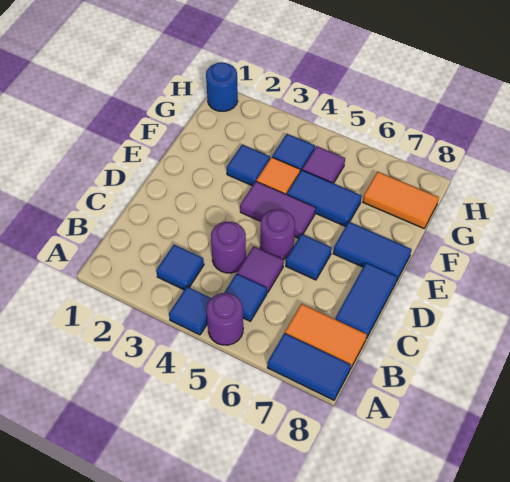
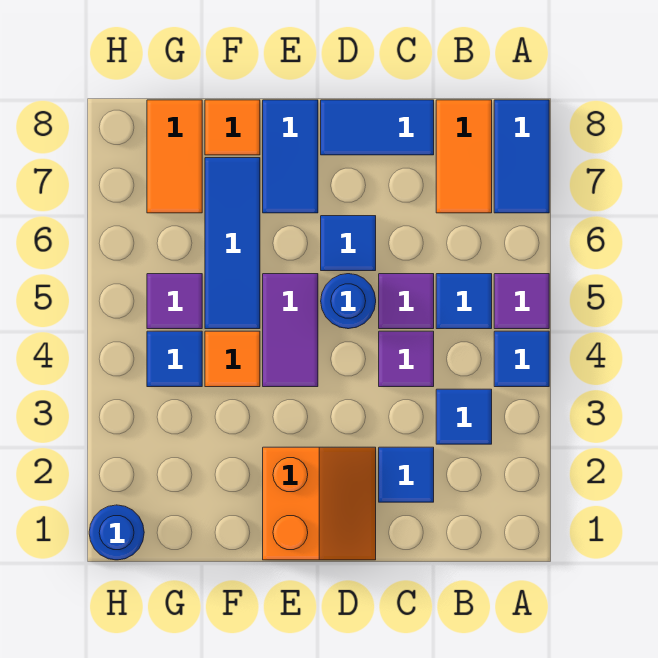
purple 1x1 round brick [206,293,243,345] -> purple 1x1 tile [494,274,549,329]
purple 1x1 round brick [211,222,246,273] -> purple 1x1 tile [379,331,434,387]
none -> orange 2x2 slope [263,447,376,560]
purple 1x1 round brick [260,209,295,259] -> blue 1x1 round brick [321,274,376,329]
blue 1x1 tile [227,145,270,186] -> blue 1x1 tile moved to [379,447,434,502]
blue 1x2 tile [287,170,362,227] -> blue 1x3 tile [205,158,260,329]
none -> orange 1x1 tile [205,100,260,155]

